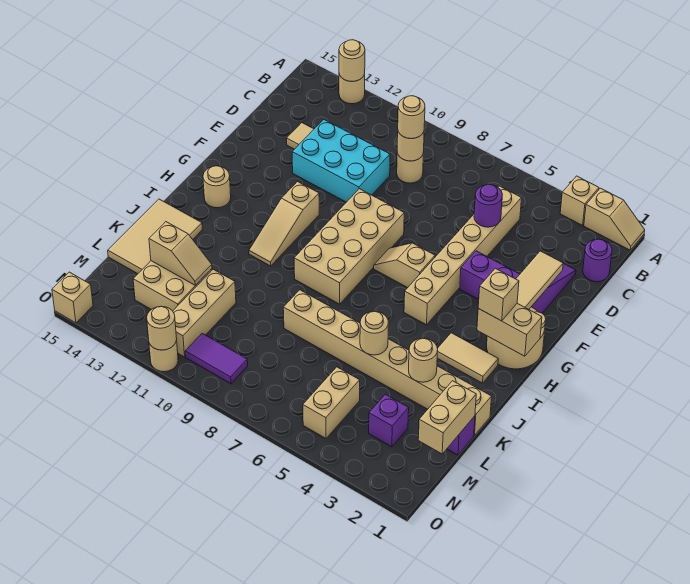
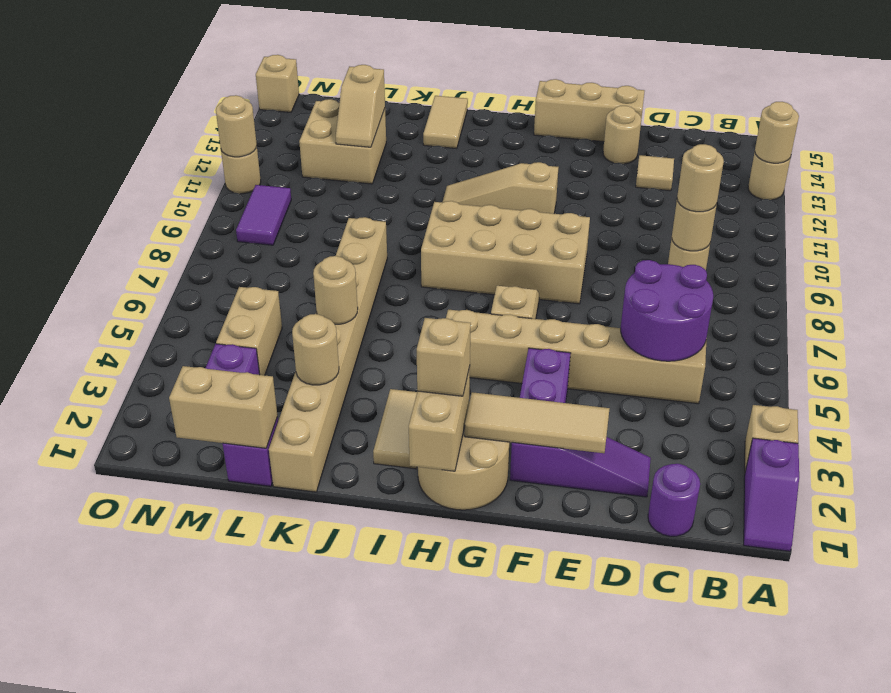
tan 1x2 slope [584,188,645,250] -> purple 1x2 slope [744,438,799,551]
purple 1x1 round brick [474,185,502,227] -> purple 2x2 round brick [621,260,713,361]
cyan 2x3 brick [292,119,390,202] -> none
tan 1x1 round brick [203,166,231,208] -> tan 1x1 round brick moved to [603,106,641,164]
tan 2x3 tile [108,199,202,274] -> tan 1x2 tile [423,96,468,149]
tan 1x3 brick [173,269,236,357] -> tan 1x3 brick moved to [534,79,645,142]
tan 1x2 brick [303,367,360,438] -> tan 1x2 brick turned to [216,287,282,375]

